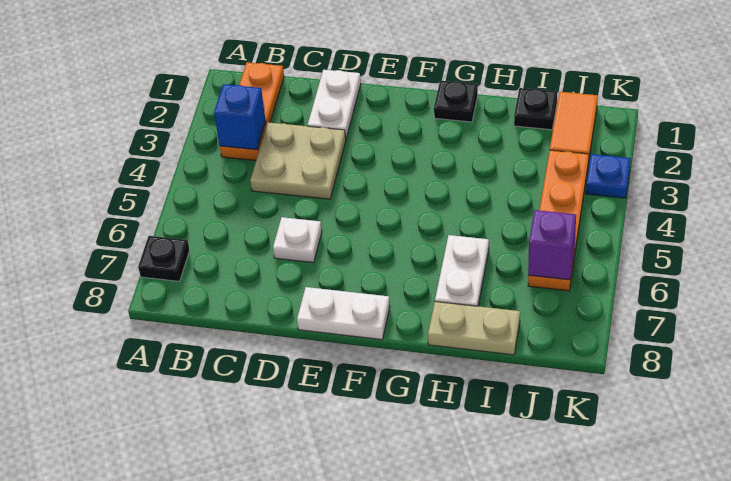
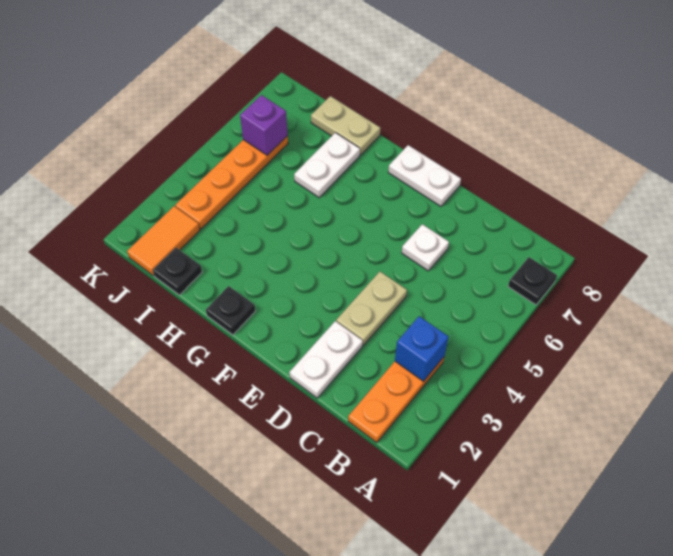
tan 2x2 plate [250,122,346,199] -> tan 1x2 plate [336,272,407,345]
blue 1x1 plate [586,154,631,198] -> none

